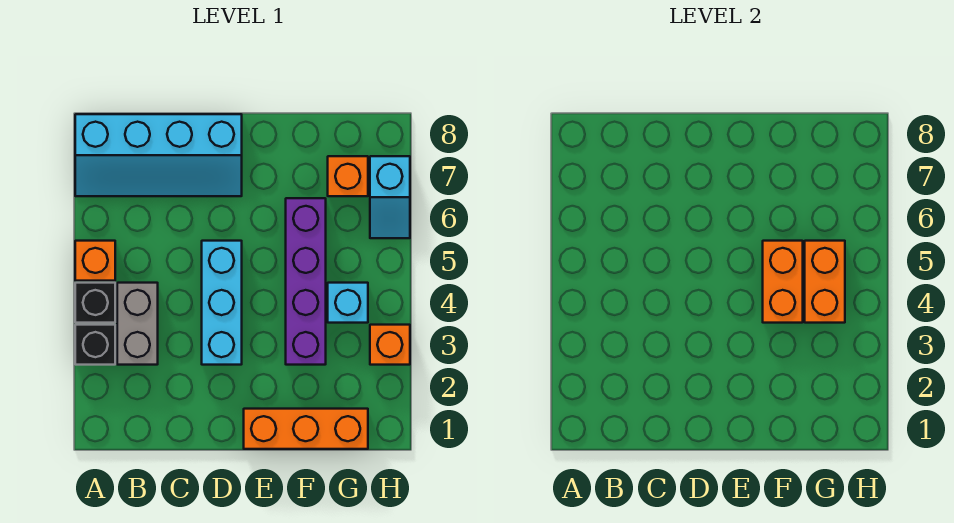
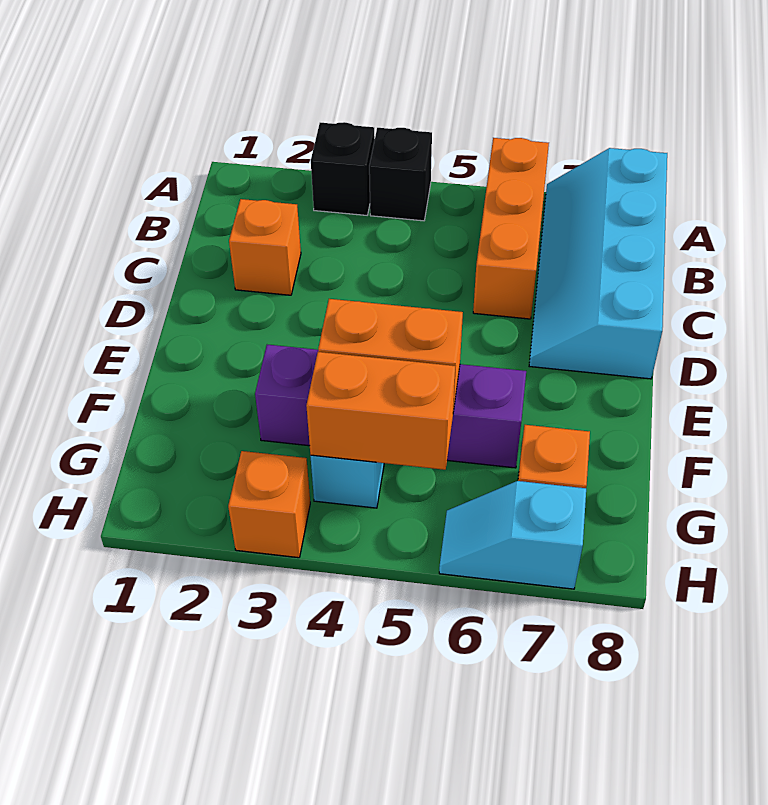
orange 1x1 brick [75,241,115,281] -> orange 1x1 brick moved to [229,199,301,295]
grey 1x2 brick [117,283,158,365] -> none
cyan 1x3 brick [202,241,242,365] -> none
orange 1x3 brick [244,409,368,449] -> orange 1x3 brick moved to [473,138,549,319]

